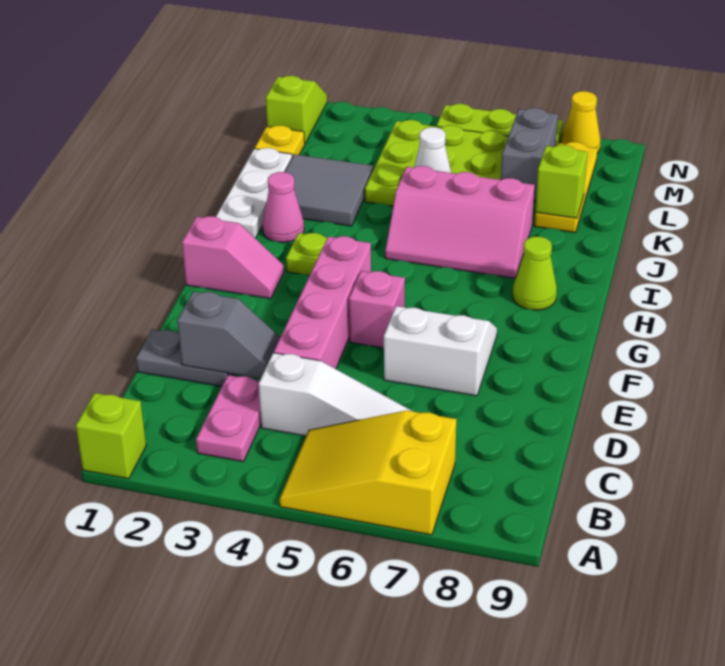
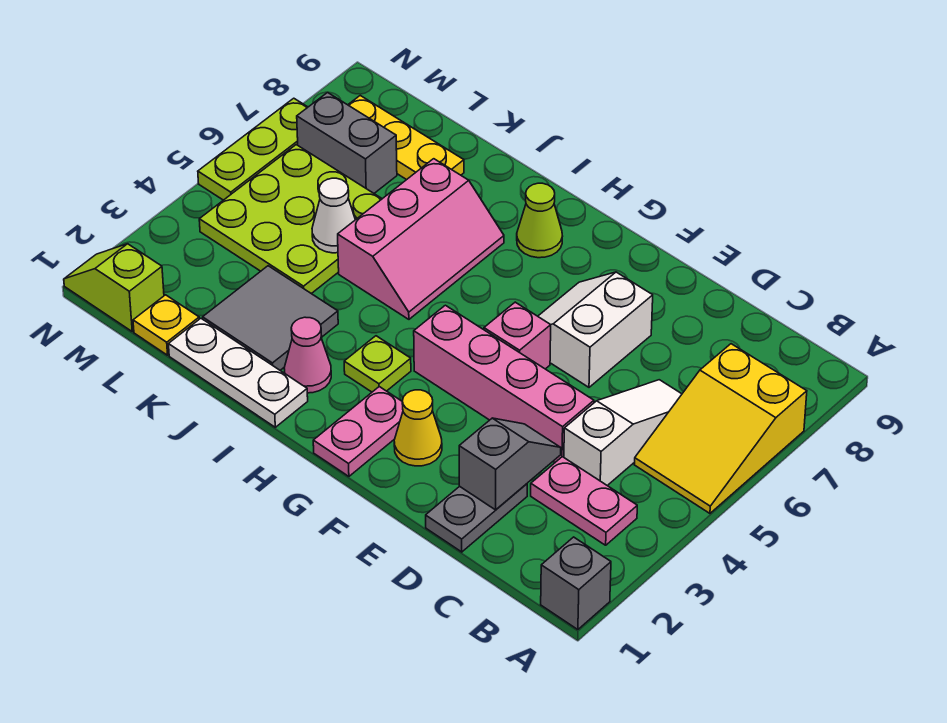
lime 1x1 brick [76,393,146,479] -> grey 1x1 brick [541,537,611,630]
pink 1x2 slope [182,216,284,299] -> pink 1x2 plate [313,387,403,476]
lime 1x1 brick [535,145,587,218] -> none
yellow 1x1 cone [561,91,600,153] -> yellow 1x1 cone moved to [394,390,442,466]

